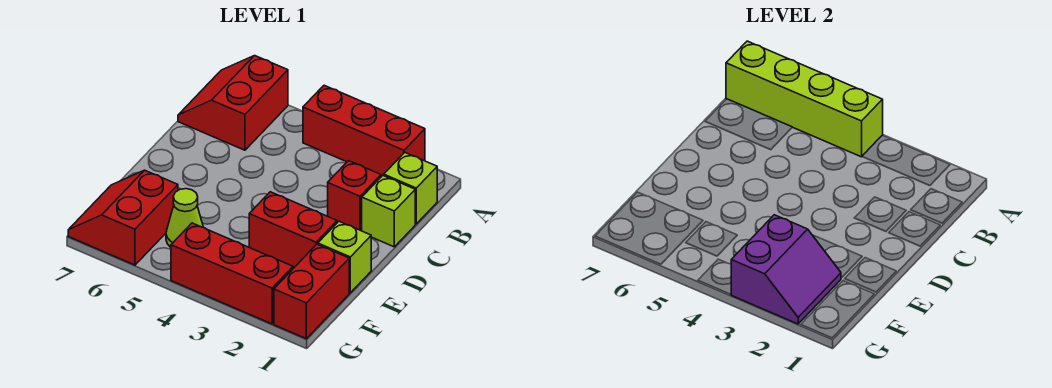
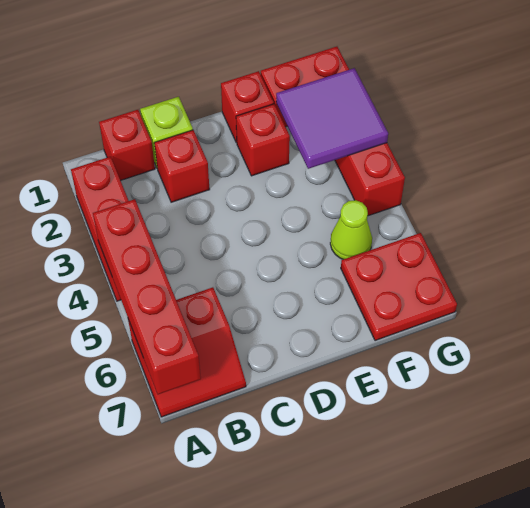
lime 1x4 brick [726,41,883,157] -> red 1x4 brick [93,199,201,394]
lime 1x1 brick [384,153,437,224] -> red 1x1 brick [99,110,155,180]
lime 1x1 brick [318,221,371,293] -> red 1x1 brick [221,71,274,143]
red 1x2 brick [249,192,337,268] -> red 1x1 brick [236,104,290,176]
purple 2x2 slope [731,215,841,324] -> purple 2x2 tile [276,68,388,169]
red 2x2 slope [68,170,178,265] -> red 2x2 plate [341,233,457,341]

